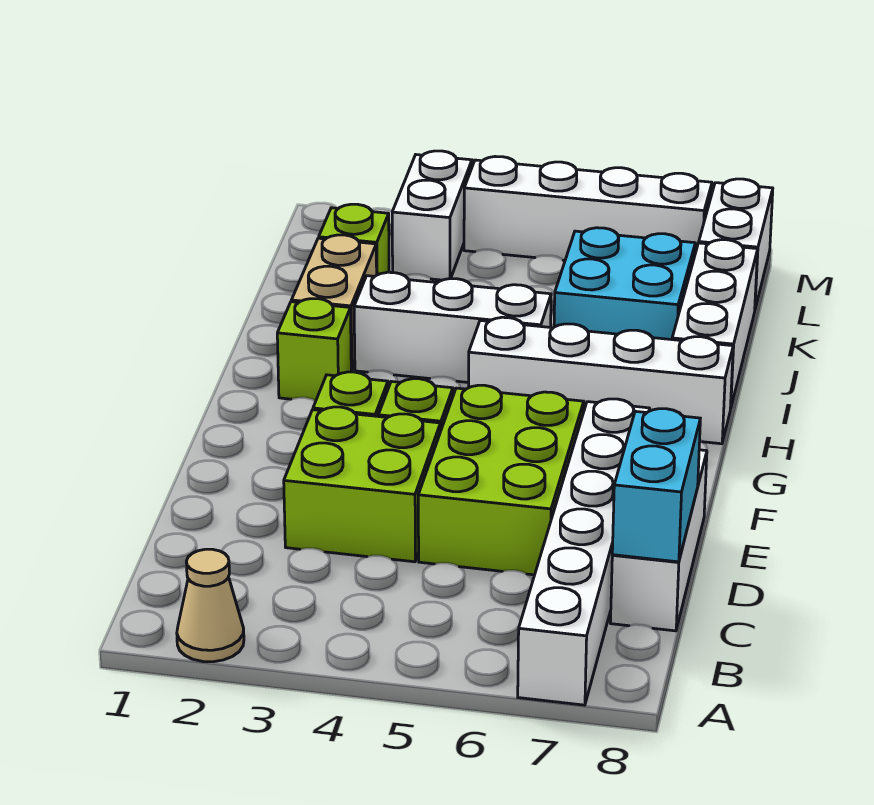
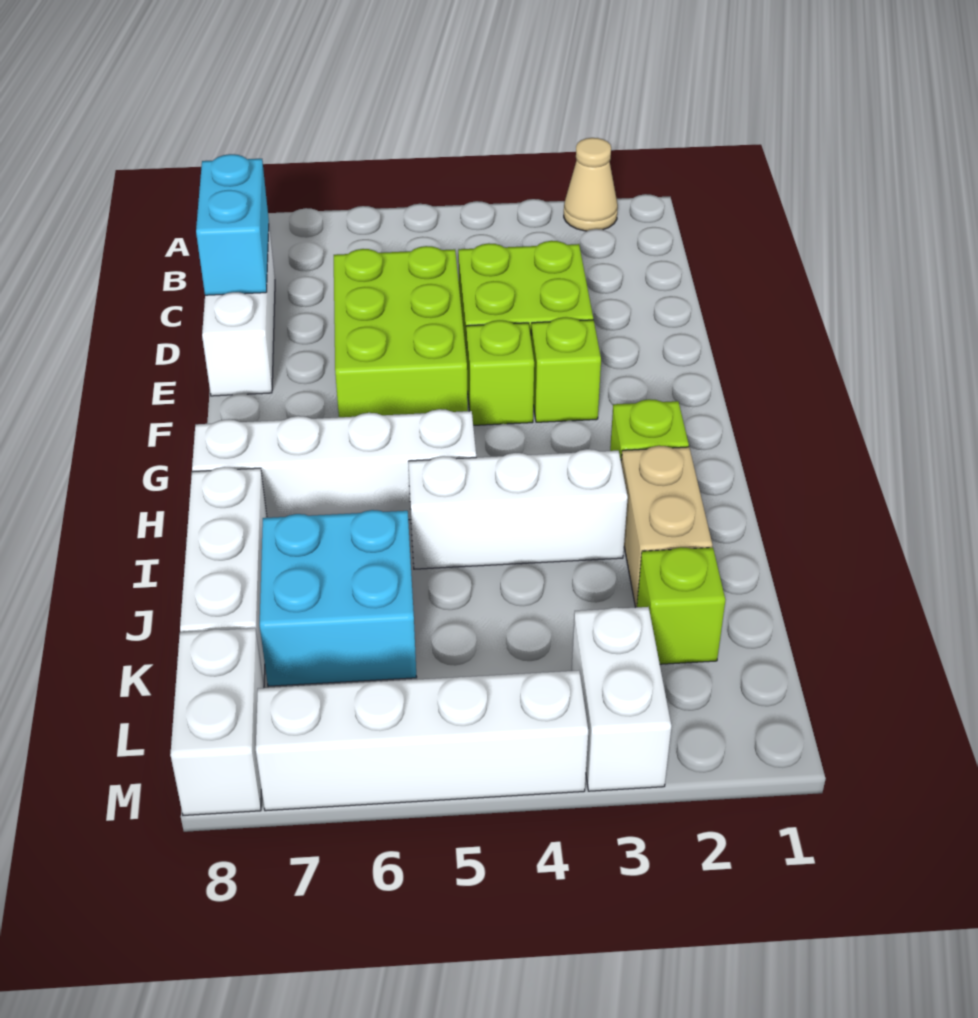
white 1x6 brick [518,399,650,705] -> none

